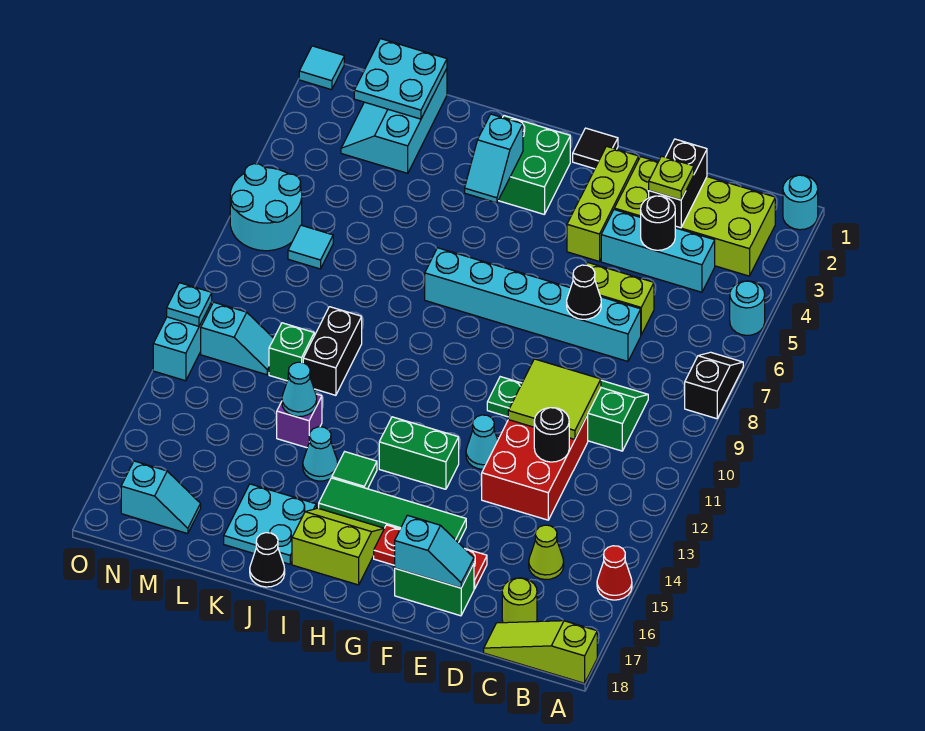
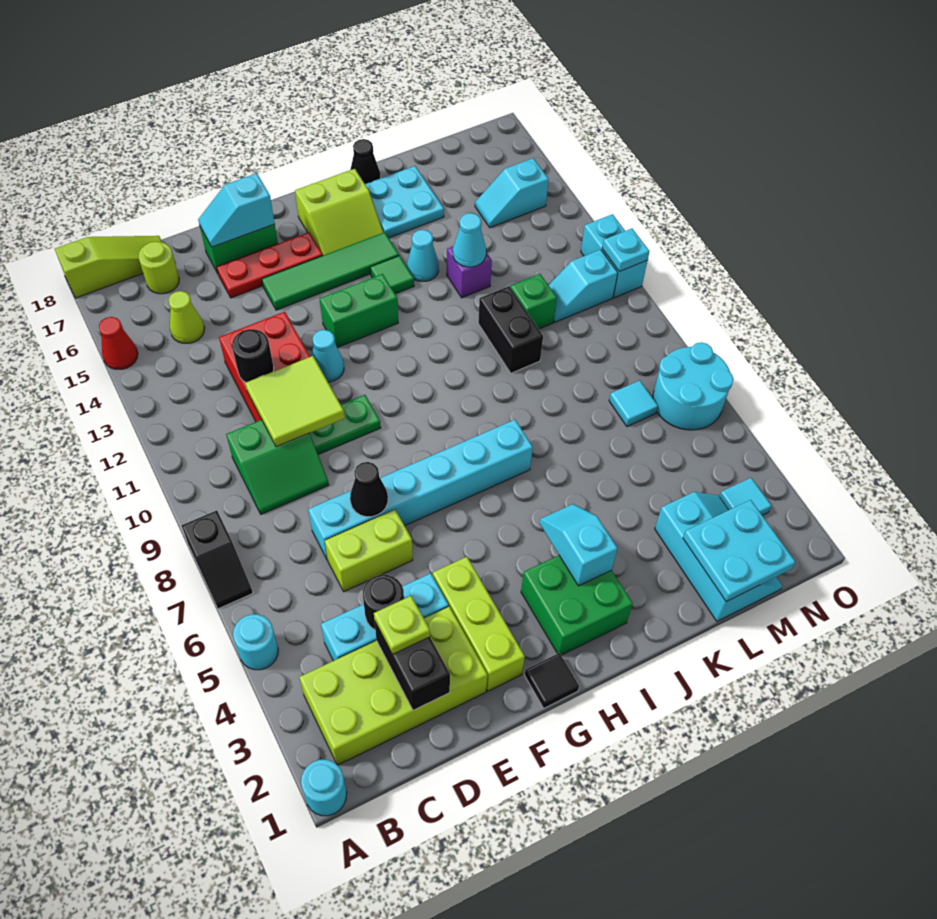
cyan 1x2 slope [121,461,201,534] -> cyan 1x2 slope moved to [475,158,549,228]
cyan 1x1 tile [299,46,344,90] -> cyan 1x1 tile moved to [719,478,771,515]

